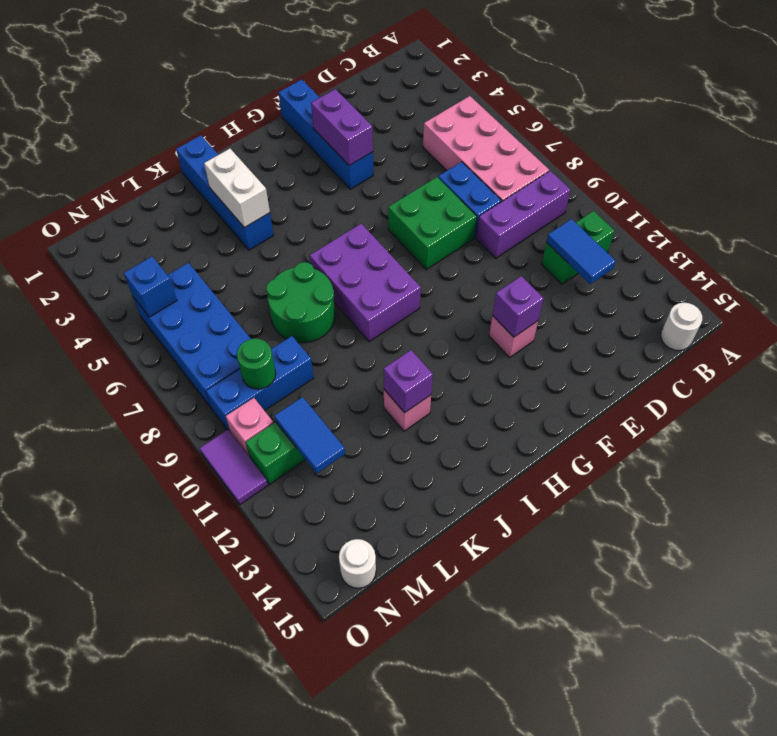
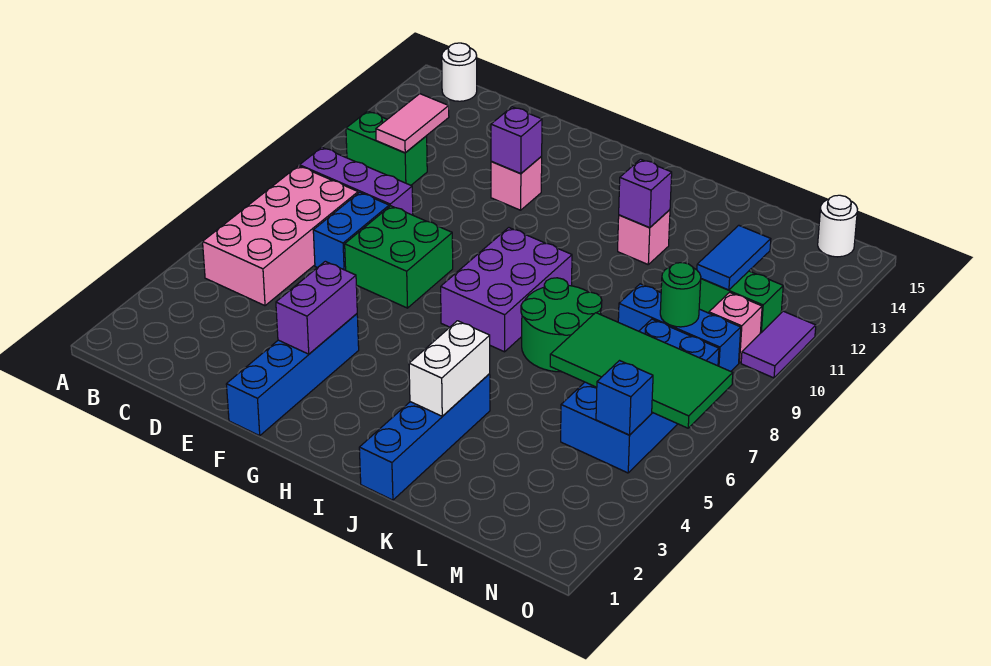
blue 1x2 tile [547,219,616,284] -> pink 1x2 tile [376,94,449,153]
none -> green 2x4 tile [550,313,733,428]

